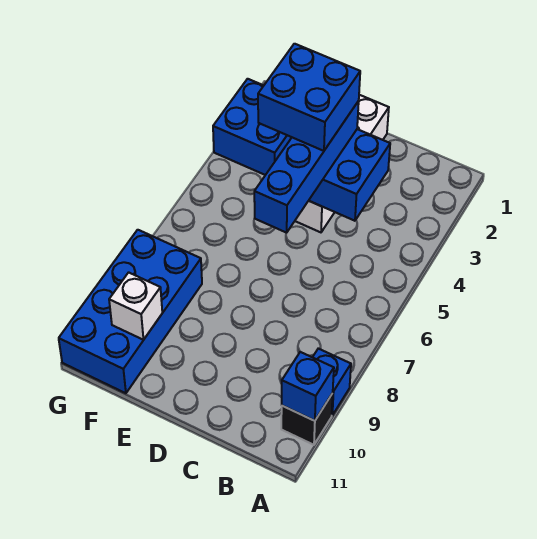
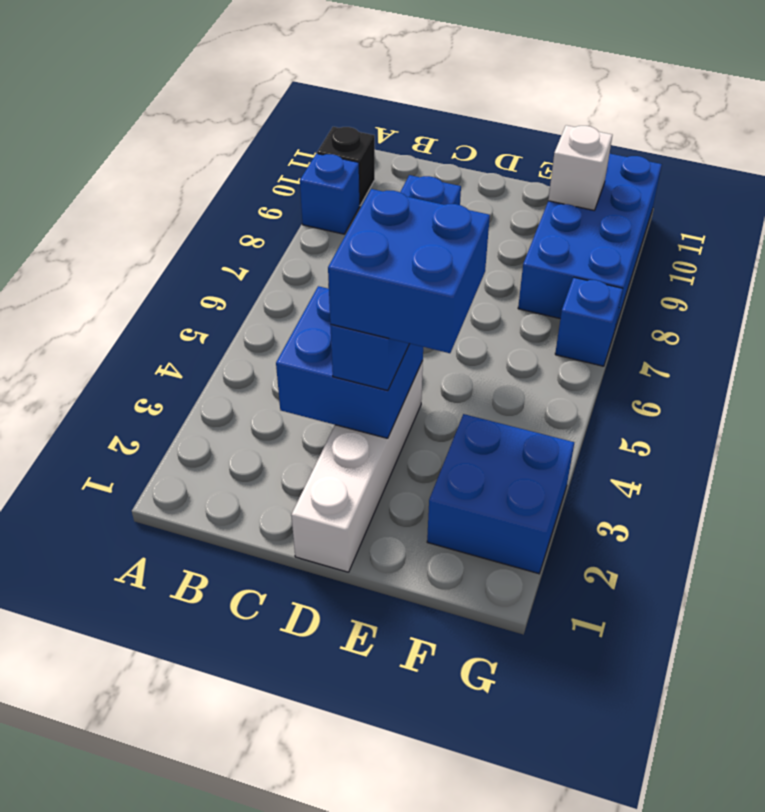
blue 1x1 brick [282,352,334,421] -> blue 1x1 brick moved to [555,277,623,366]

